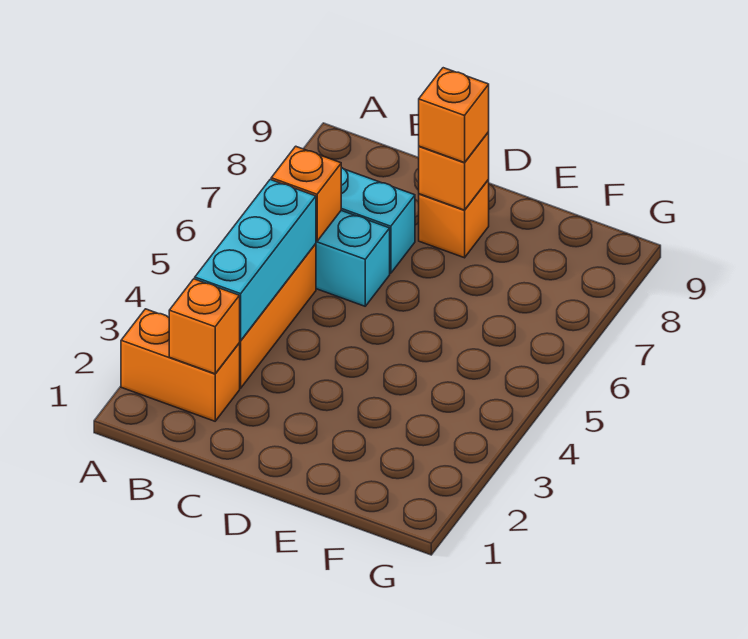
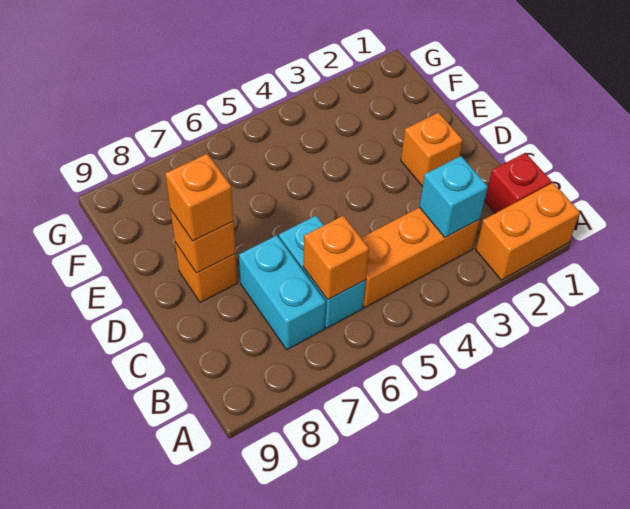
orange 1x2 brick [121,309,240,421] -> orange 1x2 brick turned to [476,183,580,280]
none -> red 1x1 brick [485,153,551,213]
orange 1x1 brick [169,279,240,374] -> orange 1x1 brick moved to [401,113,463,187]
cyan 1x3 brick [195,180,316,341] -> cyan 1x1 brick [419,156,488,237]

